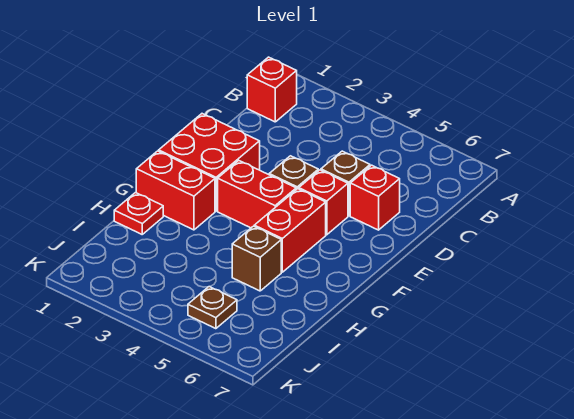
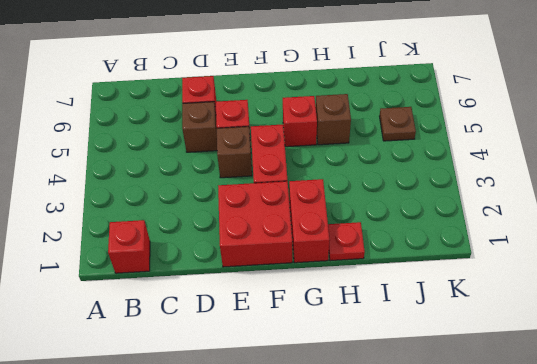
red 1x2 brick [254,189,326,272] -> red 1x1 brick [283,96,317,147]

